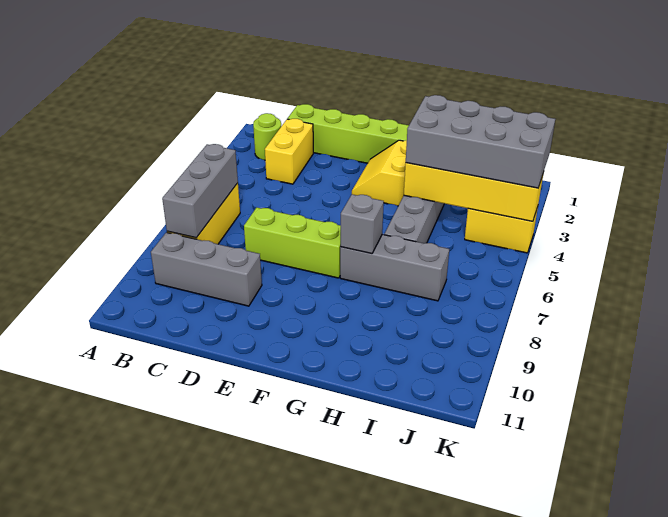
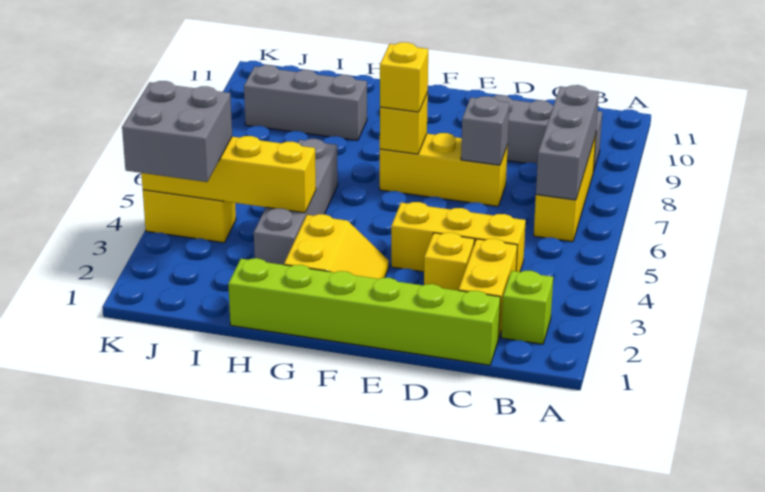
lime 1x1 round brick [253,113,281,160] -> lime 1x1 brick [501,271,553,344]
none -> yellow 1x3 brick [391,202,526,272]
none -> yellow 1x1 brick [424,233,474,291]
lime 1x3 brick [244,208,341,278] -> yellow 1x3 brick [380,133,508,206]
none -> yellow 1x1 brick [380,93,428,154]
none -> yellow 1x1 brick [380,42,428,112]
grey 1x3 brick [340,234,449,301] -> grey 1x3 brick moved to [244,65,367,140]
grey 1x1 brick [341,194,384,254] -> grey 1x1 brick moved to [461,96,509,165]
grey 2x4 brick [406,95,555,188] -> grey 2x2 brick [122,81,232,182]

